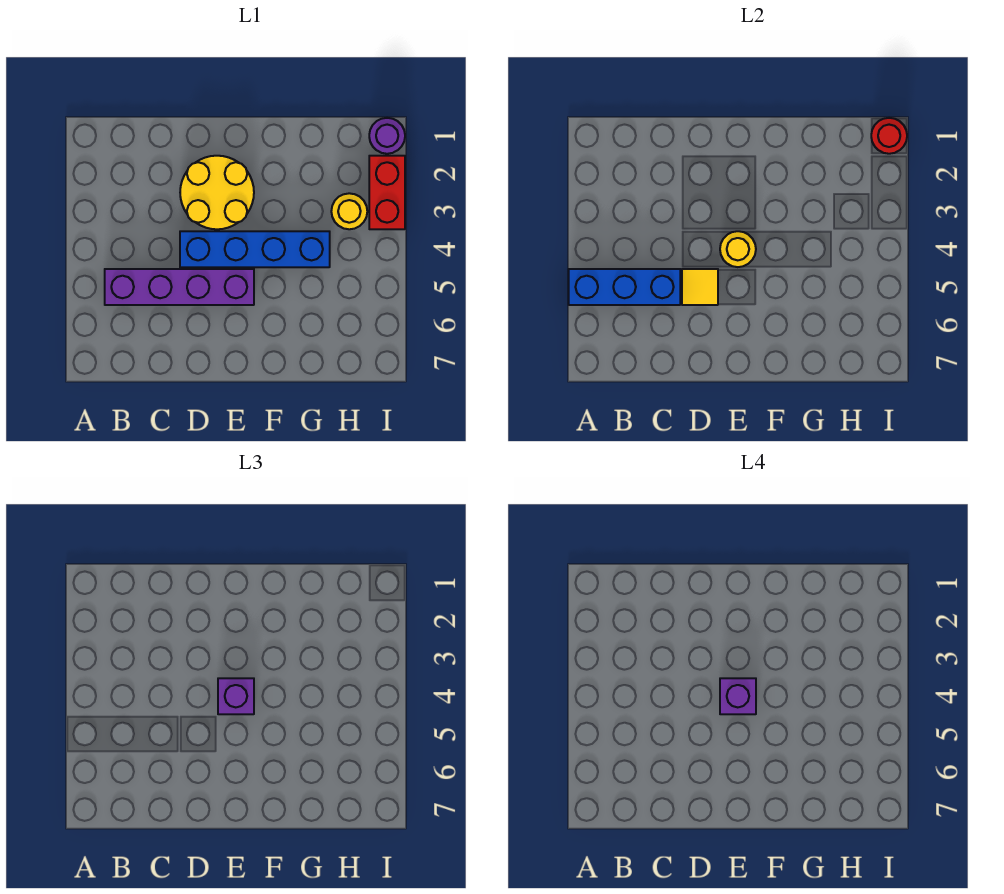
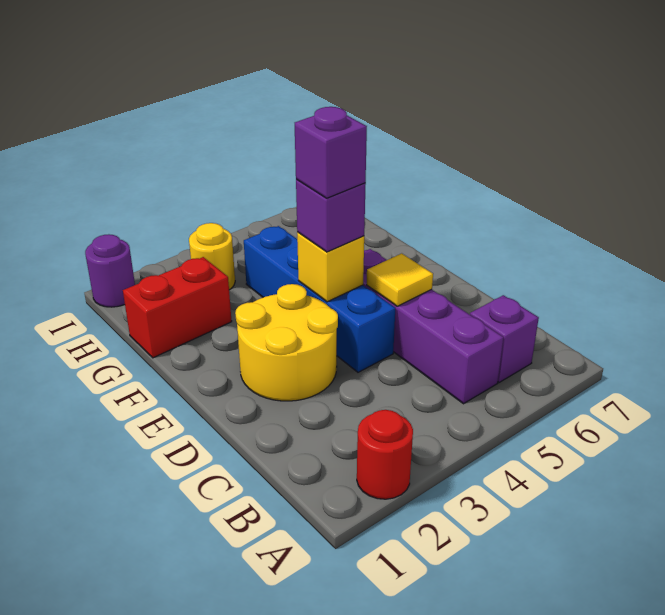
blue 1x3 brick [569,269,680,305] -> none
none -> purple 1x1 brick [470,295,539,382]
yellow 1x1 round brick [720,231,756,267] -> yellow 1x1 brick [297,232,364,302]
red 1x1 round brick [871,118,907,154] -> red 1x1 round brick moved to [357,410,413,499]
red 1x2 brick [369,156,405,229] -> red 1x2 brick moved to [123,257,232,358]

